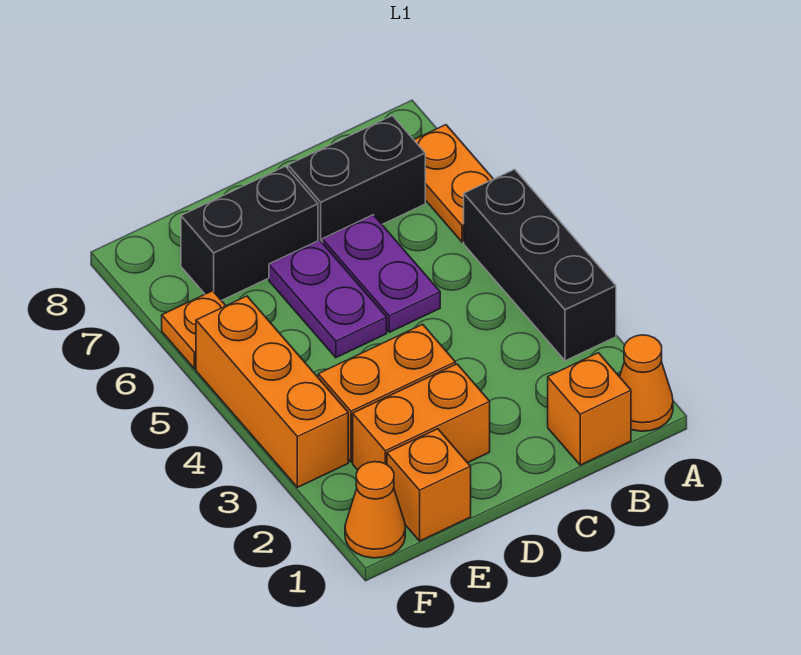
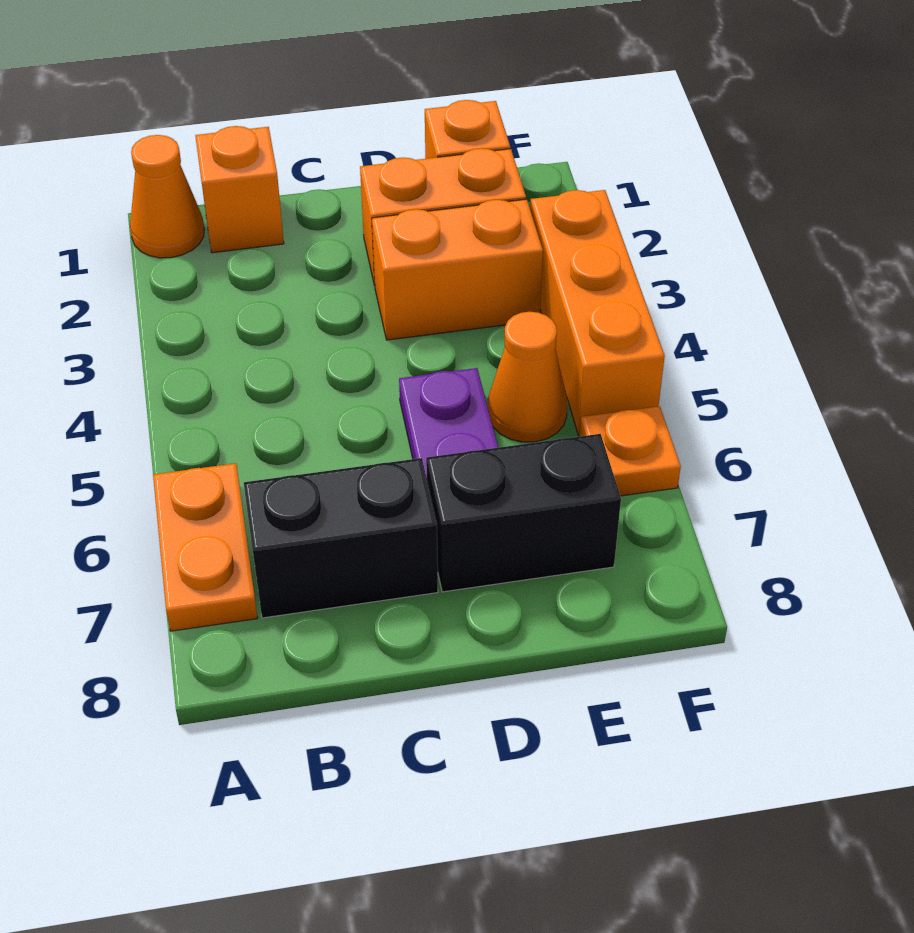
black 1x3 brick [464,169,616,361] -> none
purple 1x2 plate [322,215,440,332] -> none
orange 1x1 cone [345,462,405,558] -> orange 1x1 cone moved to [488,312,567,442]

